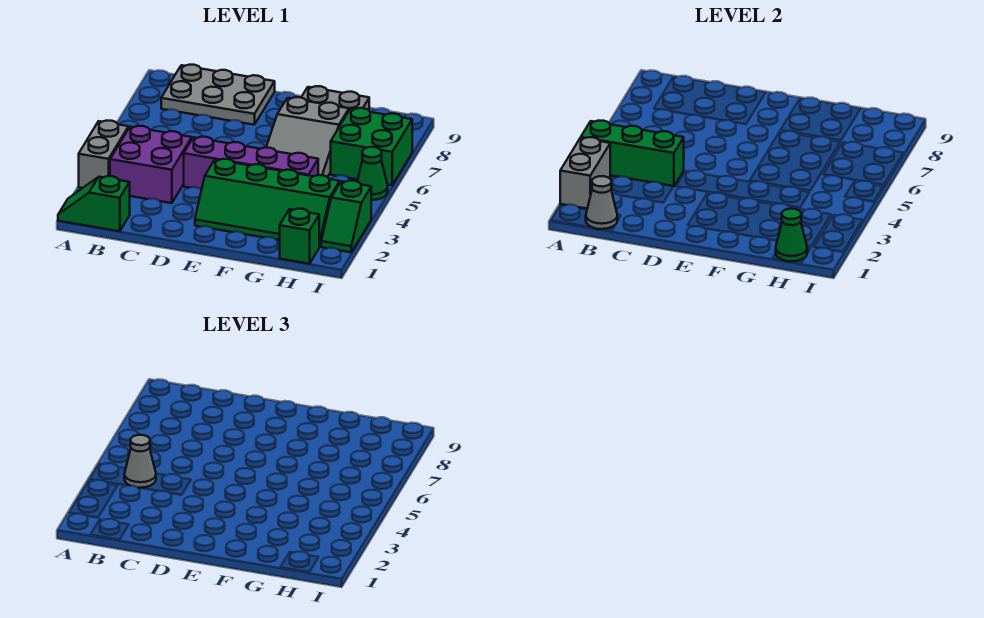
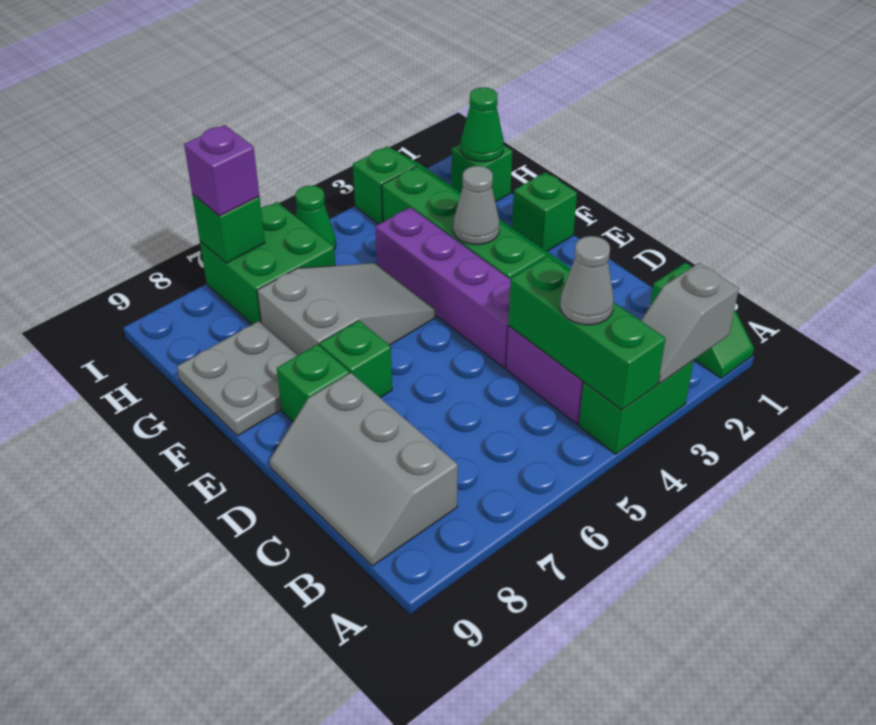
grey 1x2 brick [560,137,610,209] -> grey 1x2 slope [641,263,739,384]
grey 1x2 brick [79,120,129,188] -> green 1x2 brick [579,360,694,454]
grey 1x1 cone [586,176,617,229] -> grey 1x1 cone moved to [453,166,500,245]
grey 2x3 plate [161,65,275,125] -> grey 2x3 slope [270,373,458,566]
none -> green 1x1 brick [320,321,392,398]
none -> green 1x1 brick [277,344,349,422]
none -> green 1x1 brick [512,172,577,251]
none -> green 1x1 brick [192,194,265,263]
none -> purple 1x1 brick [184,125,259,216]

